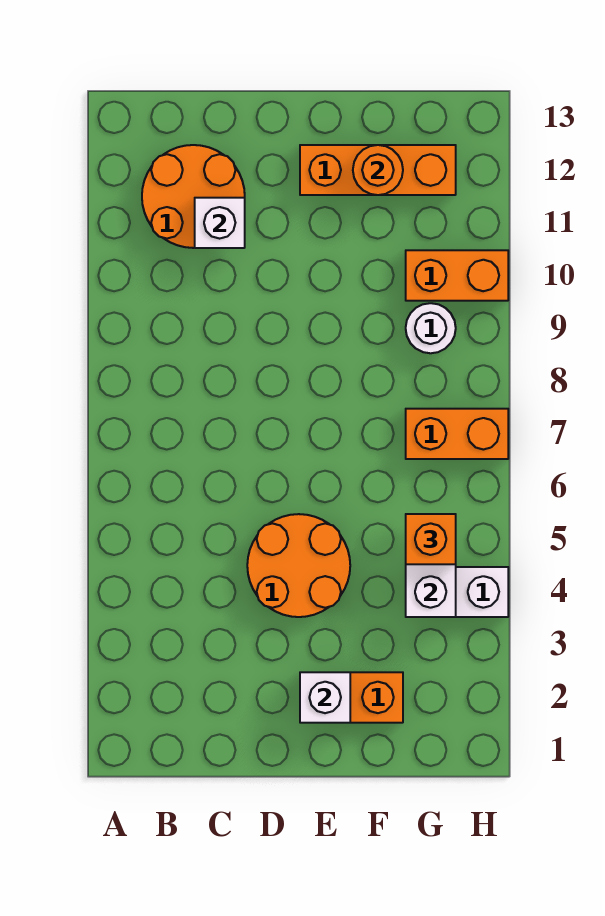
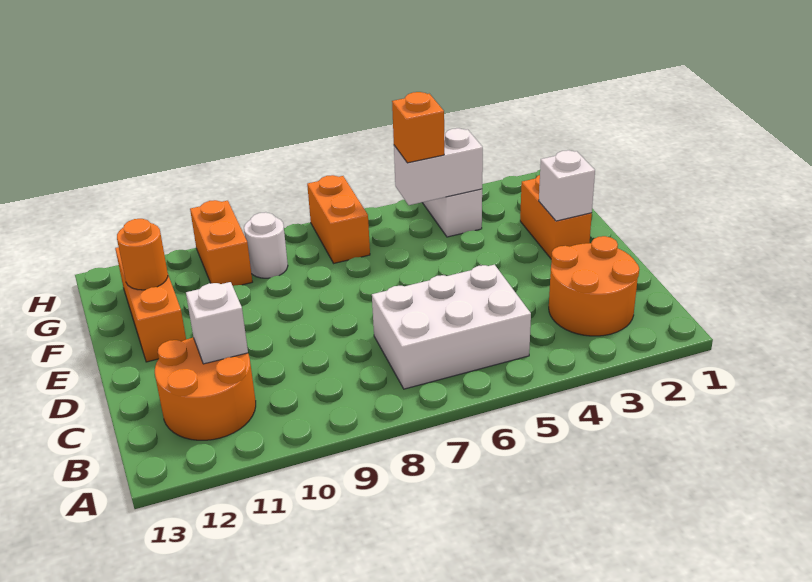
none -> white 2x3 brick [372,265,531,389]
orange 2x2 round brick [247,514,350,617] -> orange 2x2 round brick moved to [549,236,639,336]

